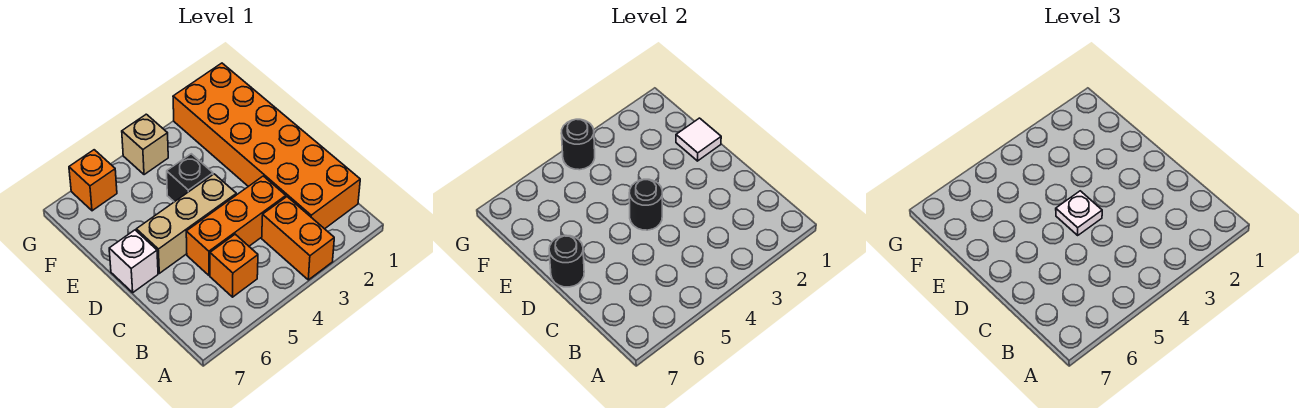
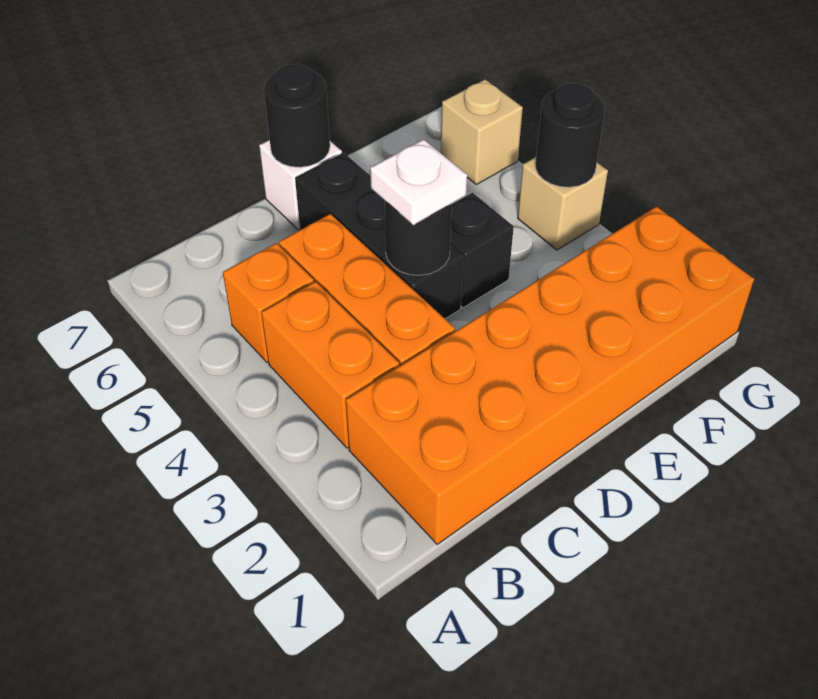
orange 1x2 brick [262,197,334,280] -> orange 1x2 brick turned to [261,281,399,448]
tan 1x3 brick [136,174,236,273] -> black 1x3 brick [295,153,463,319]
white 1x1 tile [676,118,721,161] -> none
orange 1x1 brick [69,150,117,211] -> tan 1x1 brick [441,79,523,185]

